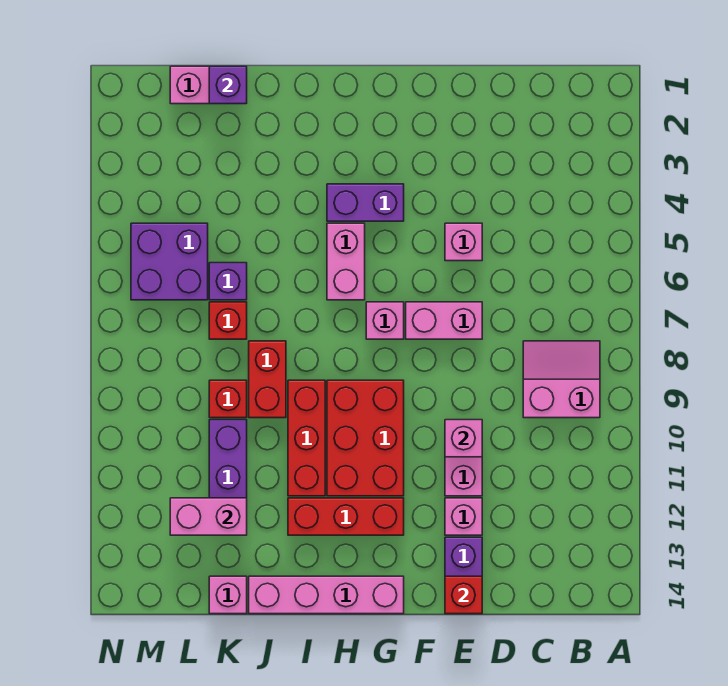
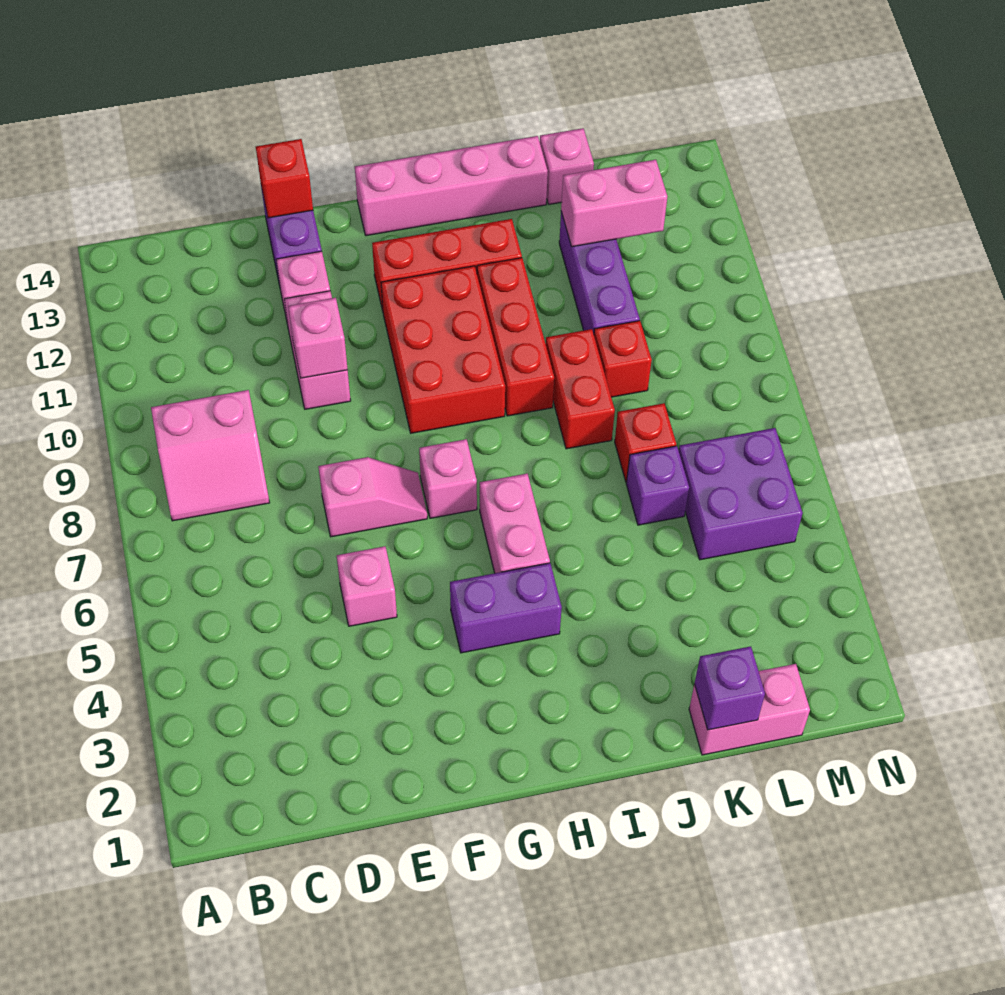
pink 1x2 brick [406,302,482,339] -> pink 1x2 slope [318,457,427,537]

